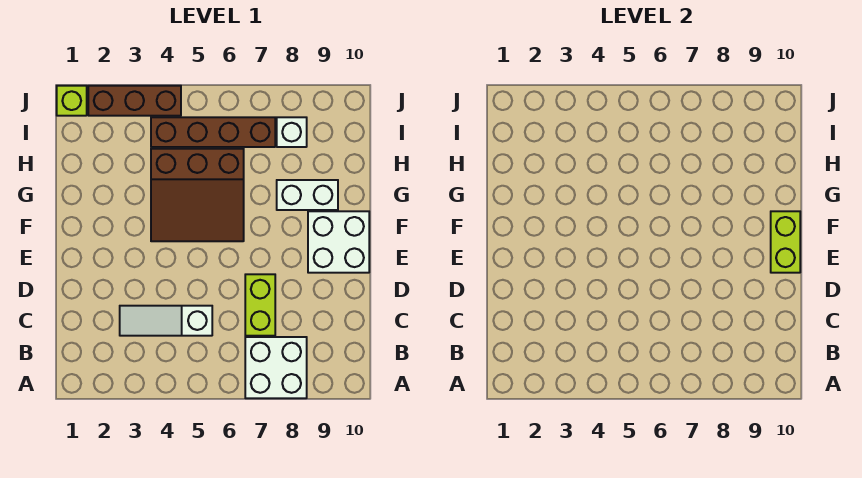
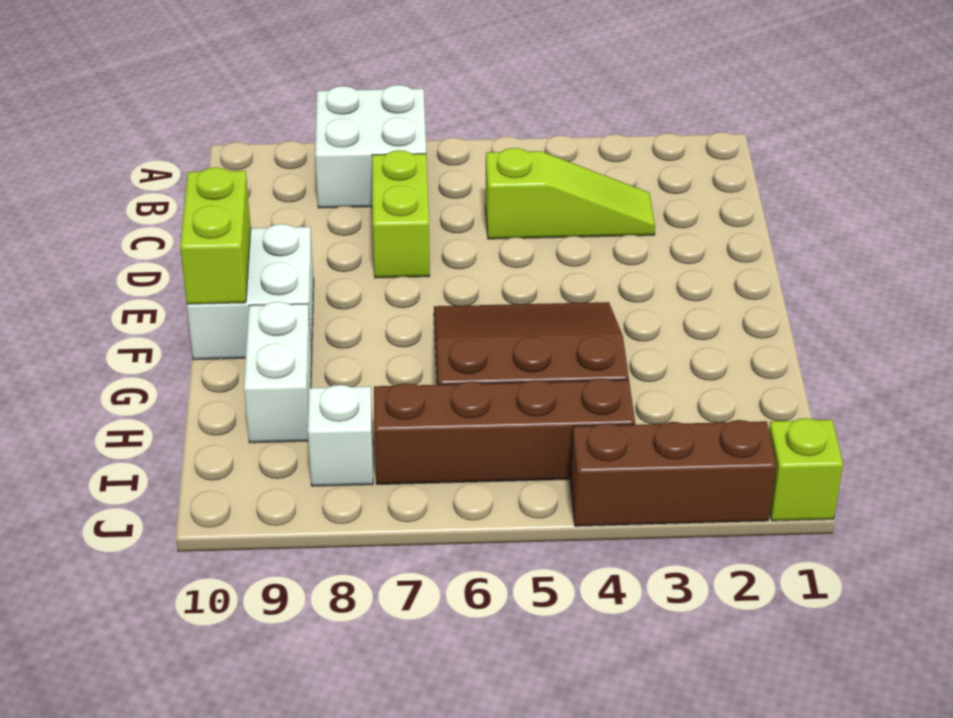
white 1x3 slope [120,306,212,336] -> lime 1x3 slope [485,148,655,239]
white 1x2 brick [277,180,338,210] -> white 1x2 brick turned to [244,302,312,443]

